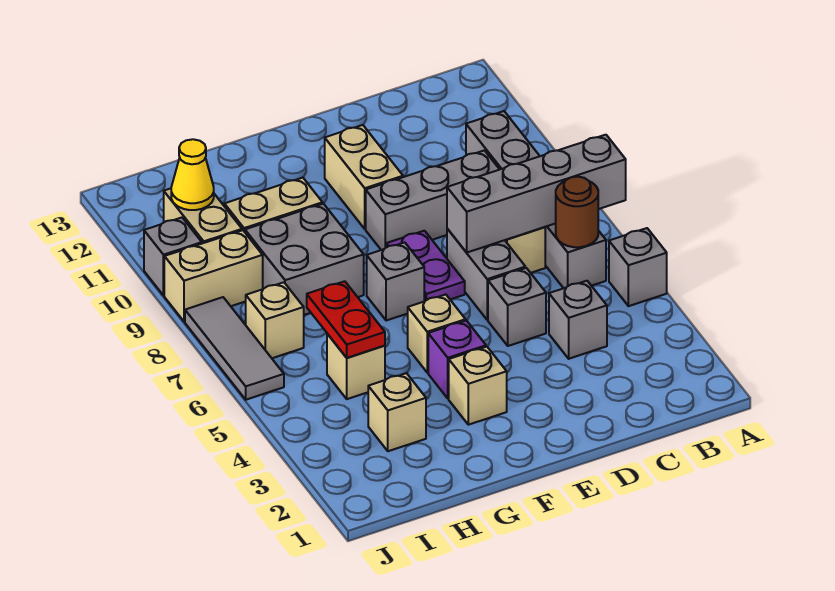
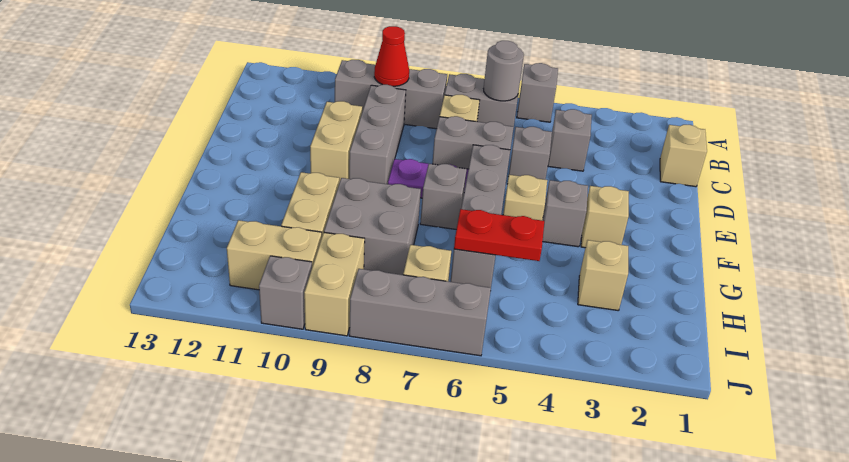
grey 1x4 brick [447,135,626,253] -> grey 1x4 brick moved to [451,145,510,288]
brown 1x1 round brick [556,177,598,247] -> grey 1x1 round brick [484,41,524,101]
none -> red 1x1 cone [374,26,409,86]
tan 1x2 brick [325,125,403,229] -> tan 1x2 brick turned to [310,101,362,183]
purple 1x1 brick [428,320,486,399] -> grey 1x1 brick [543,180,588,247]
tan 1x1 brick [327,334,385,399] -> tan 1x1 brick moved to [660,125,707,187]
yellow 1x1 cone [171,139,214,210] -> none
grey 1x3 tile [185,297,284,400] -> grey 1x3 brick [349,269,491,356]

